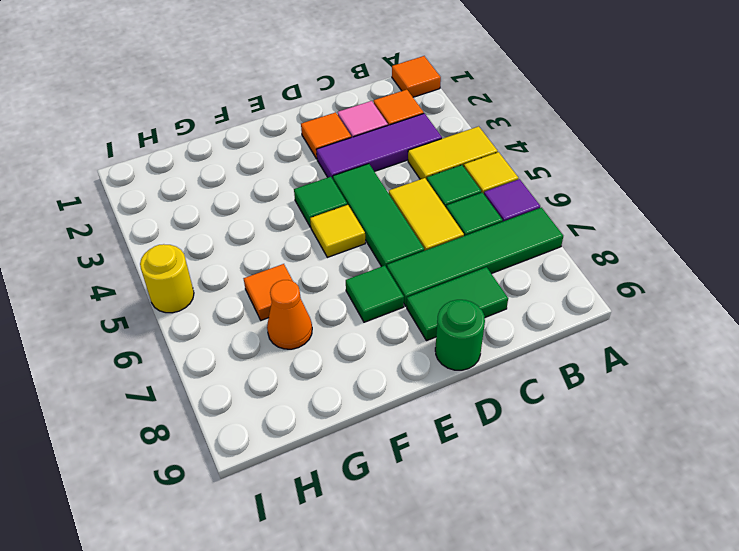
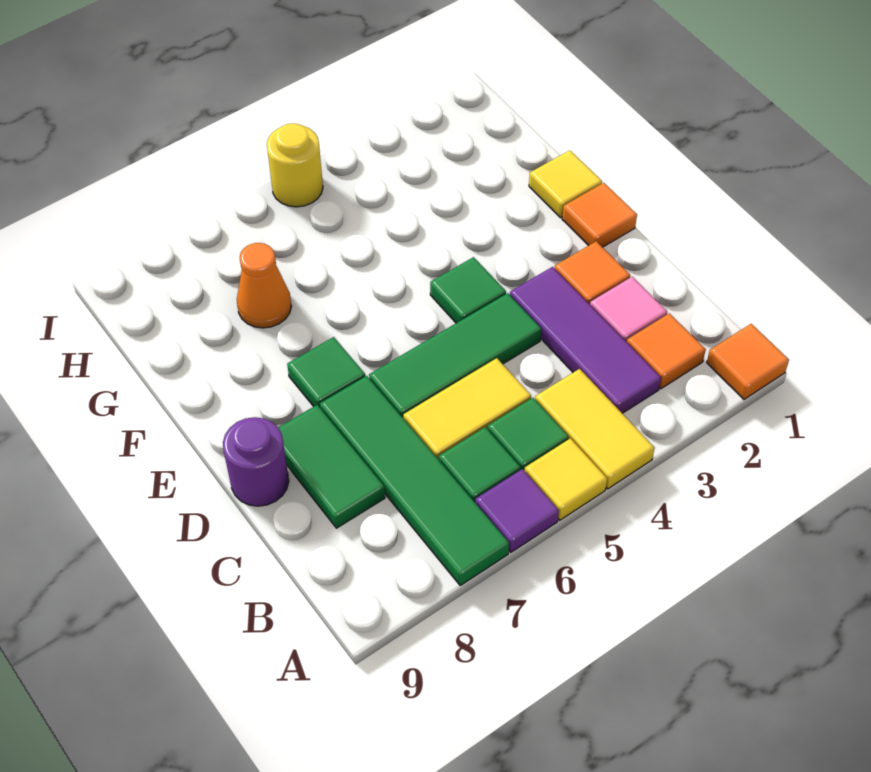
green 1x1 round brick [435,300,485,370] -> purple 1x1 round brick [223,417,289,506]
yellow 1x1 tile [310,205,365,257] -> yellow 1x1 tile moved to [529,150,602,218]
orange 1x1 tile [243,264,293,320] -> orange 1x1 tile moved to [562,183,637,247]

